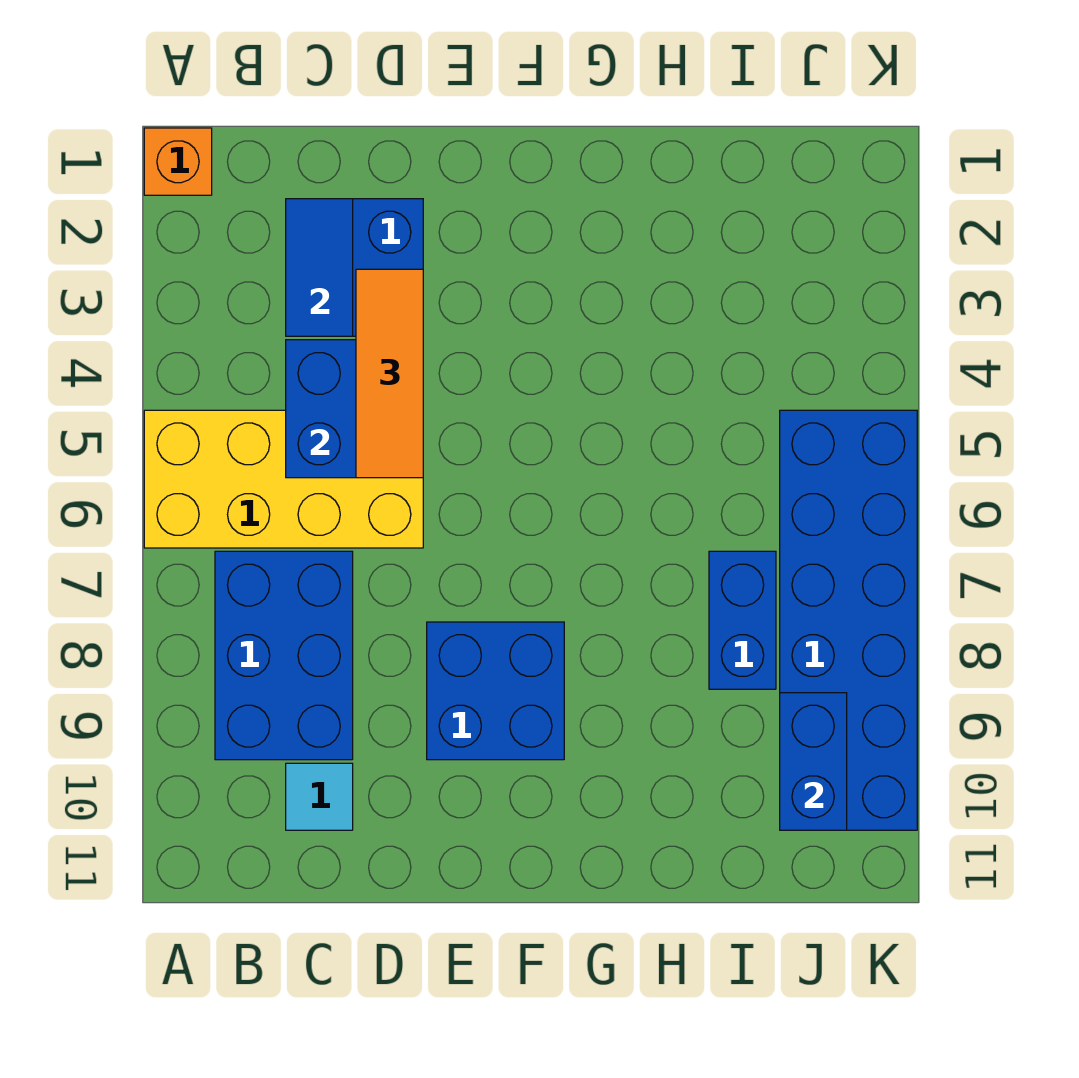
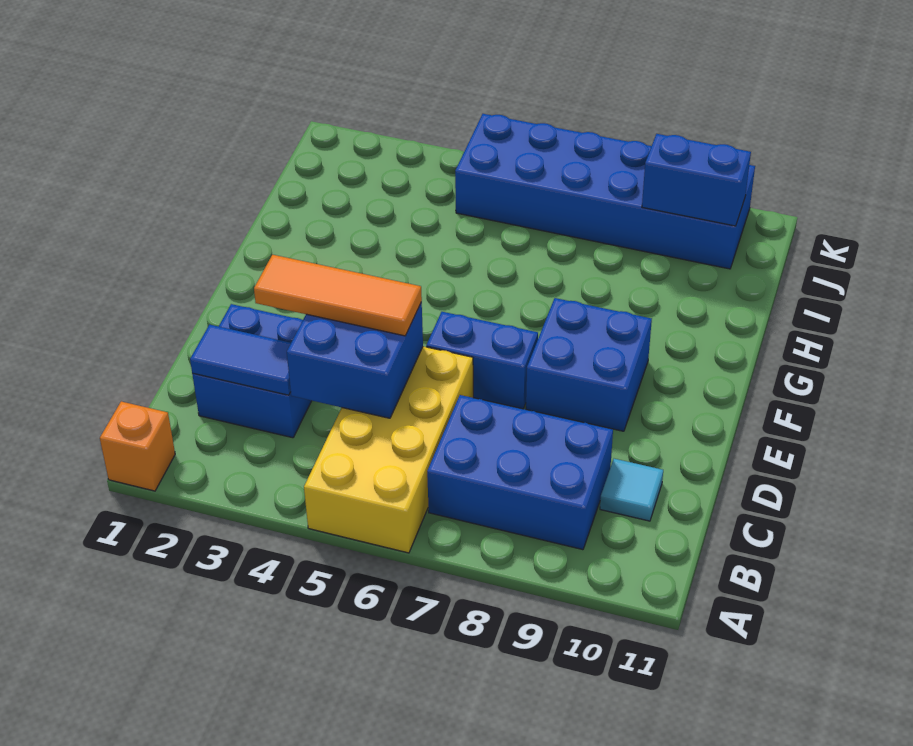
blue 1x2 brick [709,551,776,689] -> blue 1x2 brick moved to [426,312,538,409]

